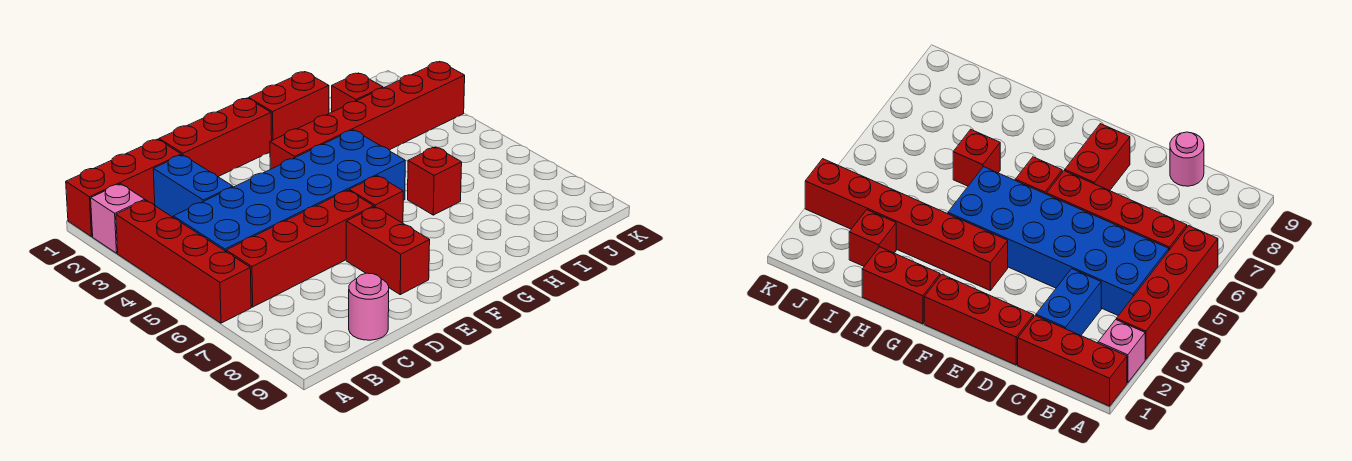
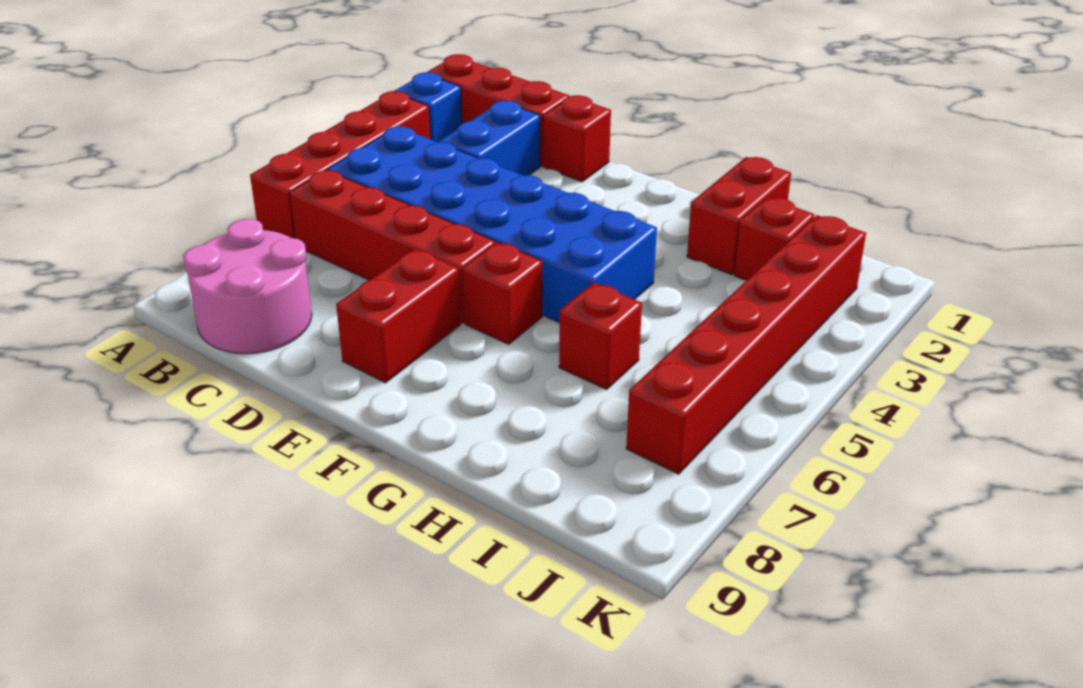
pink 1x1 brick [91,184,145,253] -> blue 1x1 brick [395,72,462,142]
pink 1x1 round brick [349,273,389,340] -> pink 2x2 round brick [183,219,312,354]
red 1x3 brick [159,98,272,177] -> red 1x1 brick [543,95,611,182]
red 1x6 brick [270,62,465,169] -> red 1x6 brick turned to [626,215,866,474]
red 1x2 brick [249,72,329,140] -> red 1x2 brick turned to [687,157,791,275]

